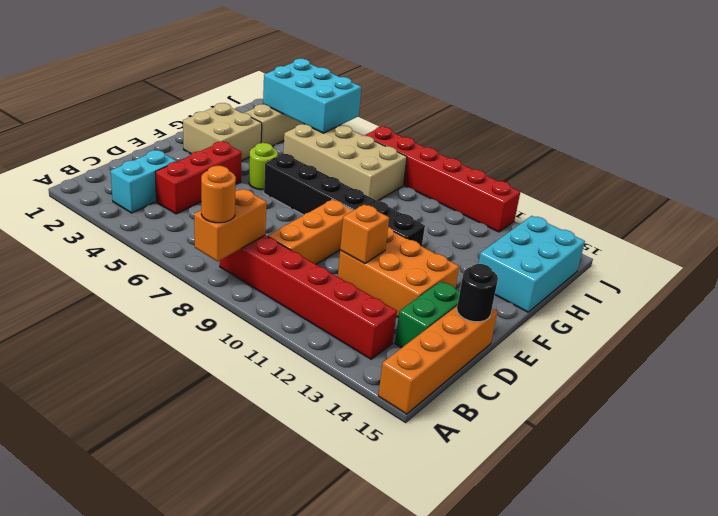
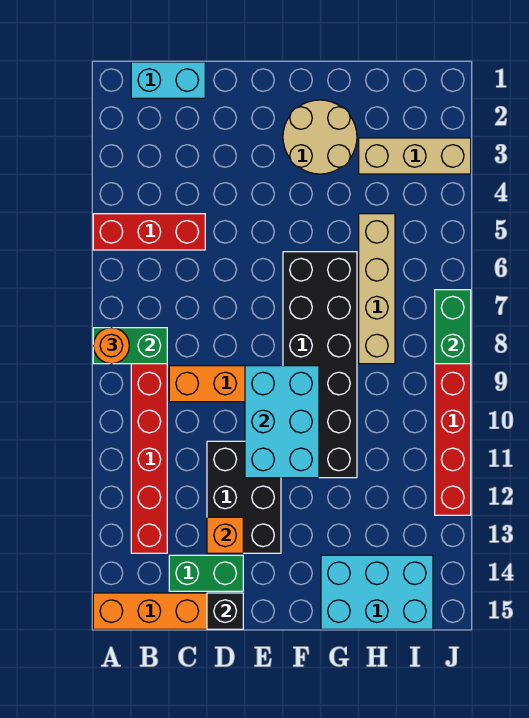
orange 1x2 brick [194,189,267,261] -> green 1x2 brick [93,328,167,364]
cyan 1x2 brick [111,150,177,213] -> cyan 1x2 brick moved to [131,62,205,98]
red 1x3 brick [155,142,242,214] -> red 1x3 brick moved to [93,214,205,250]
orange 2x3 brick [338,227,459,317] -> black 2x3 brick [207,441,281,553]
orange 1x1 brick [340,204,389,264] -> orange 1x1 brick moved to [207,517,243,553]
black 1x1 round brick [457,264,498,322] -> black 1x1 brick [207,593,243,629]
tan 2x2 brick [183,103,262,161] -> tan 2x2 round brick [283,100,357,174]
lime 1x1 round brick [249,143,278,190] -> none
black 1x6 brick [264,154,425,246] -> black 2x6 brick [283,252,357,478]
tan 2x4 brick [283,124,407,201] -> tan 1x4 brick [359,214,395,364]
cyan 2x3 brick [263,59,361,133] -> cyan 2x3 brick moved to [245,366,319,478]
none -> green 1x2 brick [435,290,471,364]

